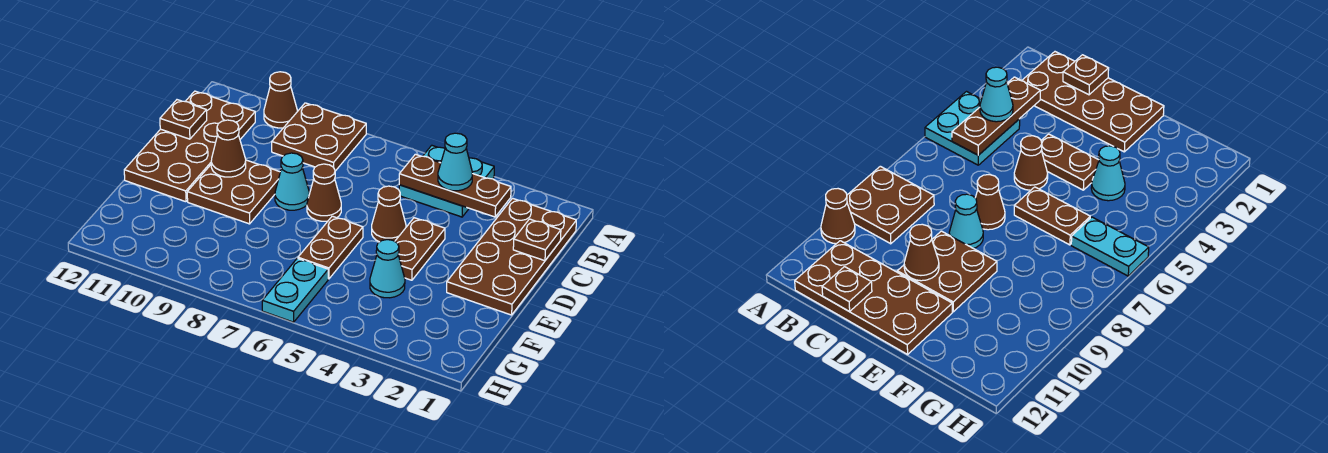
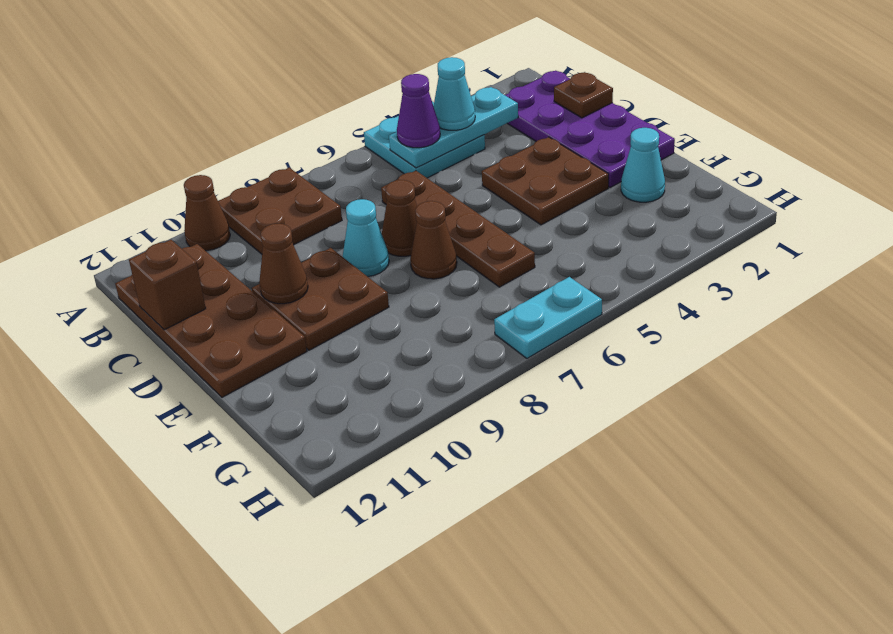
brown 2x4 plate [447,198,576,315] -> purple 2x4 plate [505,71,675,188]
brown 1x3 plate [399,154,511,217] -> cyan 1x3 plate [389,87,518,168]
none -> purple 1x1 cone [397,74,440,148]
brown 1x1 plate [160,100,207,139] -> brown 1x1 brick [129,240,206,330]
brown 1x2 plate [395,218,445,280] -> brown 2x2 plate [482,137,609,225]
brown 1x1 cone [372,186,406,242] -> brown 1x1 cone moved to [410,201,457,279]
brown 1x2 plate [298,216,363,279] -> brown 1x4 plate [381,171,535,287]
cyan 1x1 cone [370,240,405,298] -> cyan 1x1 cone moved to [621,128,665,202]
cyan 1x2 plate [262,258,328,322] -> cyan 1x2 plate turned to [494,277,602,358]

